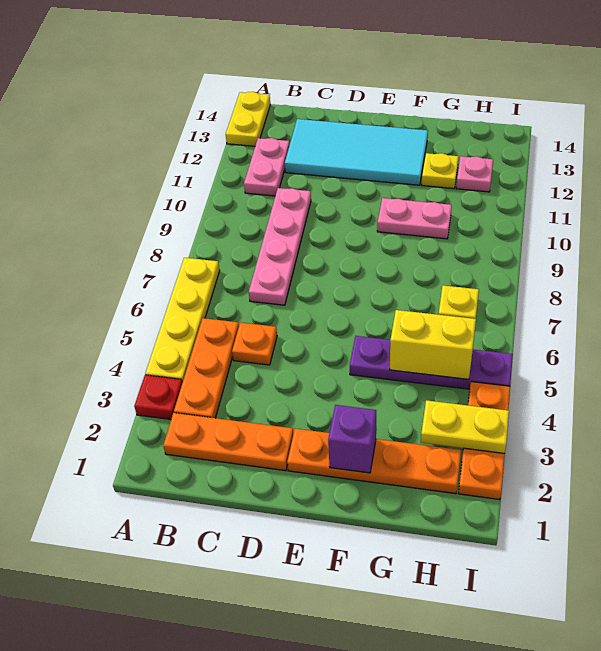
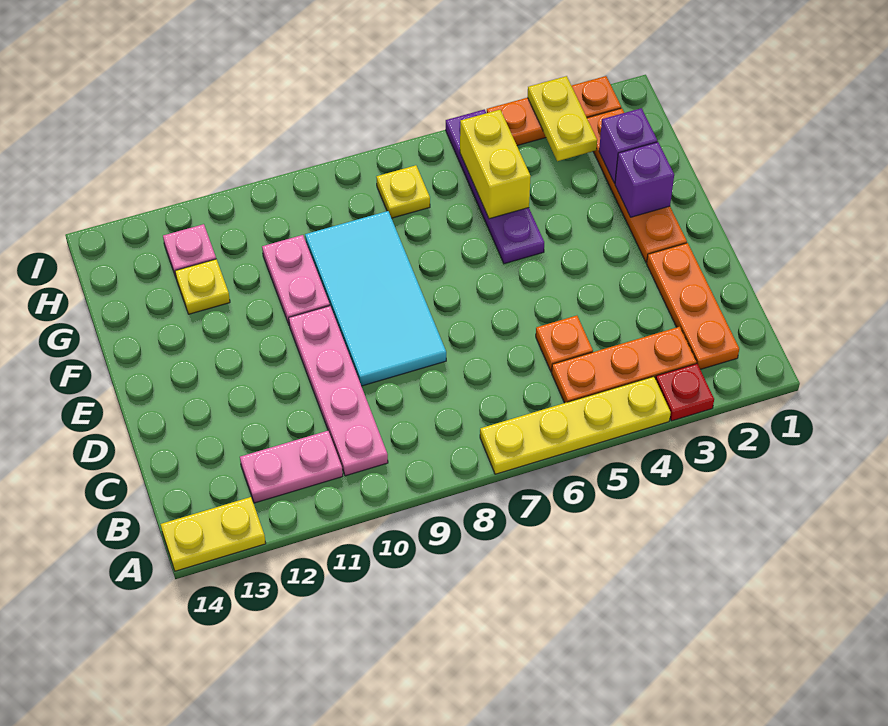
pink 1x4 plate [249,188,311,305] -> pink 1x4 plate turned to [289,306,388,476]
cyan 2x4 tile [285,119,428,185] -> cyan 2x4 tile moved to [305,211,446,386]
none -> purple 1x1 brick [599,108,657,183]

